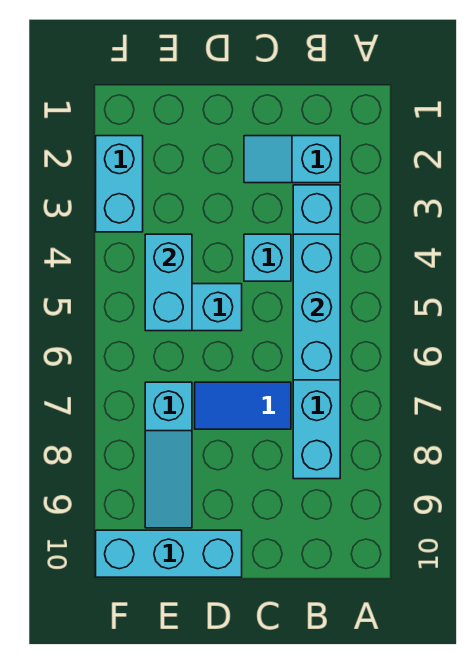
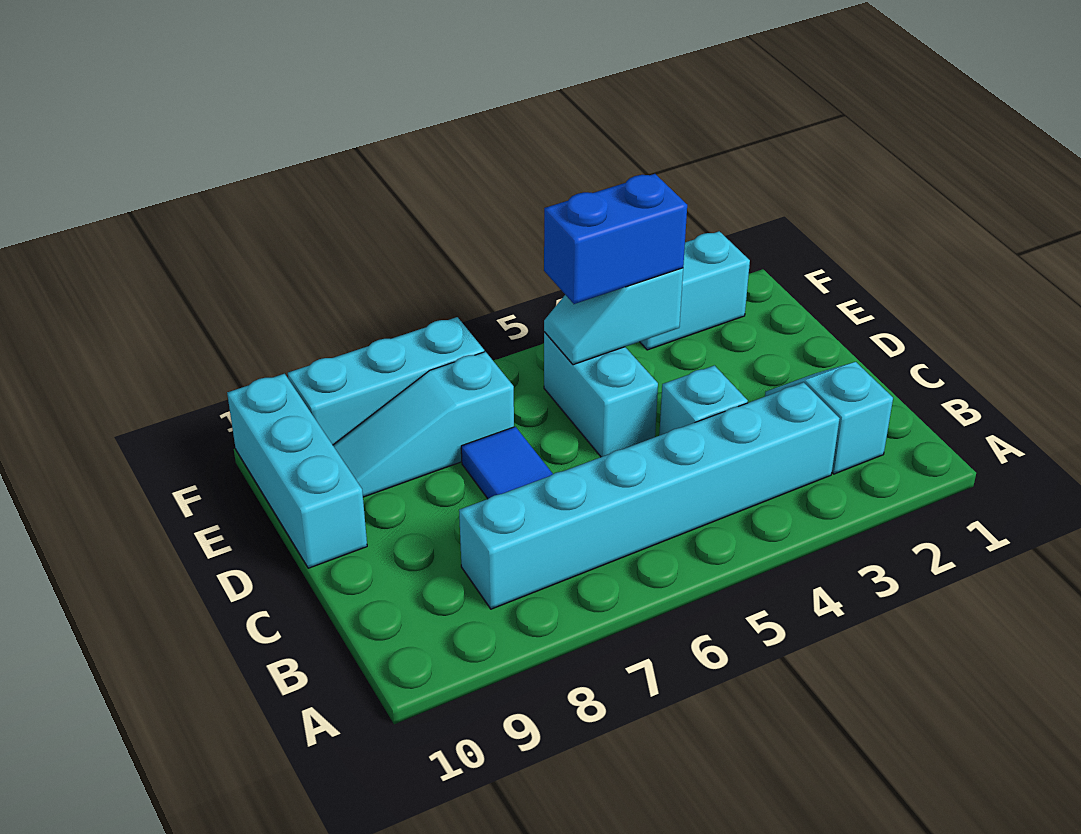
cyan 1x3 brick [293,234,340,380] -> cyan 1x3 brick moved to [288,317,484,445]
cyan 1x2 brick [145,234,192,331] -> cyan 1x2 slope [544,268,683,365]
none -> blue 1x2 brick [544,174,687,304]

